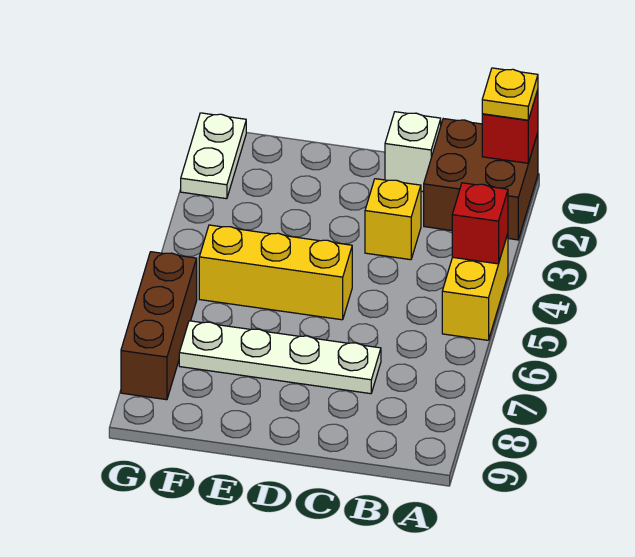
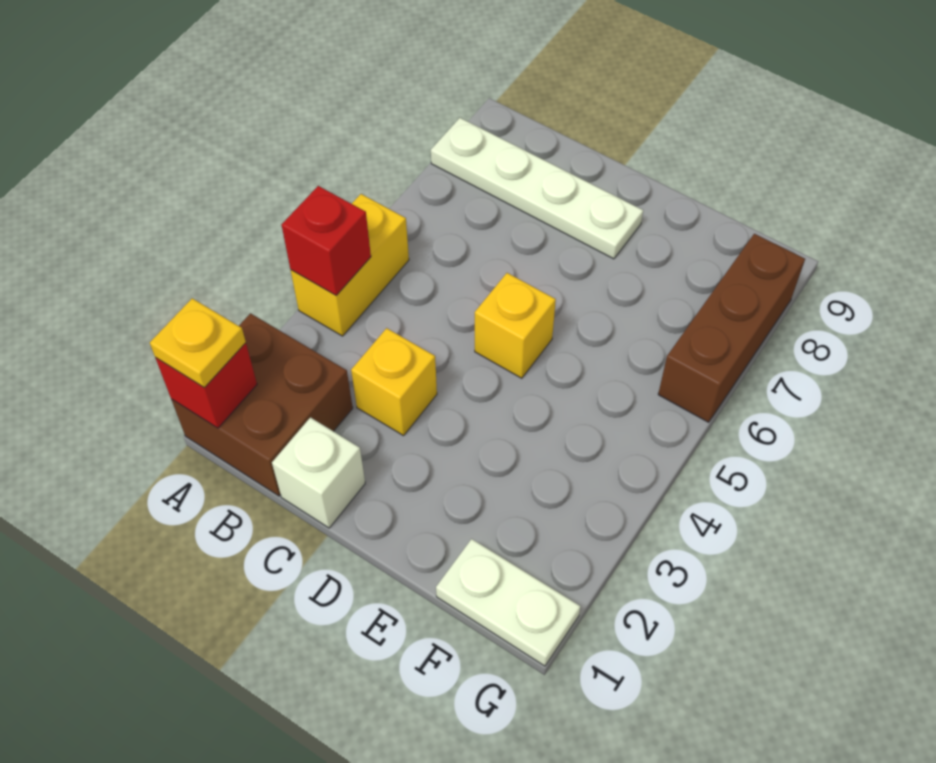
white 1x4 plate [179,321,381,394] -> white 1x4 plate moved to [431,118,643,259]
yellow 1x3 brick [199,225,352,320] -> yellow 1x1 brick [475,273,556,378]
white 1x2 plate [181,113,246,199] -> white 1x2 plate turned to [436,539,580,666]

